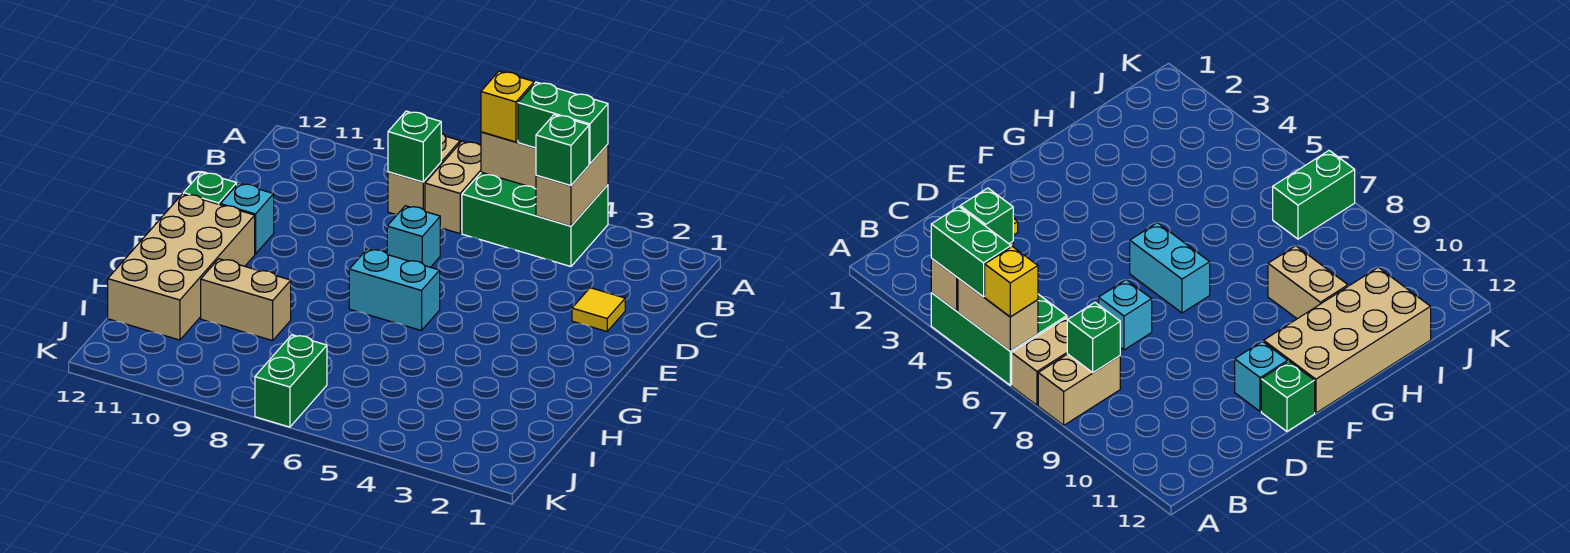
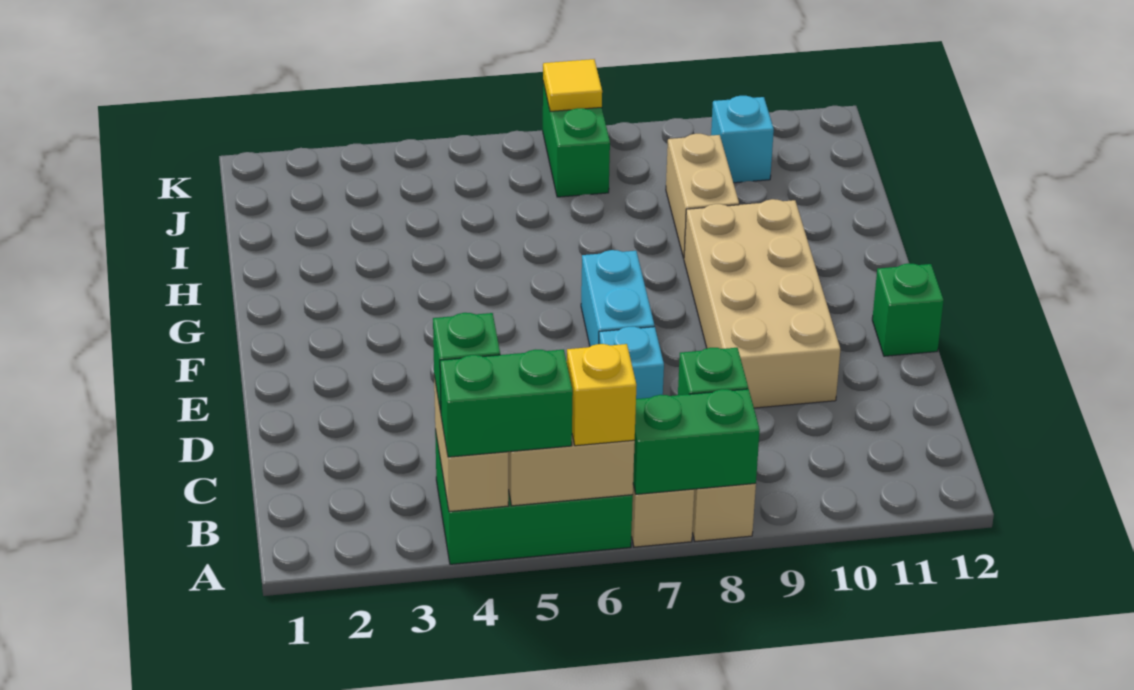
none -> green 1x2 brick [633,389,760,494]
yellow 1x1 tile [572,288,625,331] -> yellow 1x1 tile moved to [543,59,602,112]
cyan 1x1 brick [220,183,274,254] -> cyan 1x1 brick moved to [711,96,774,183]
cyan 1x2 brick [349,249,440,331] -> cyan 1x2 brick turned to [581,250,654,346]
tan 2x4 brick [108,194,255,340] -> tan 2x4 brick moved to [684,199,840,408]
tan 1x2 brick [201,259,291,341] -> tan 1x2 brick turned to [666,134,739,258]

